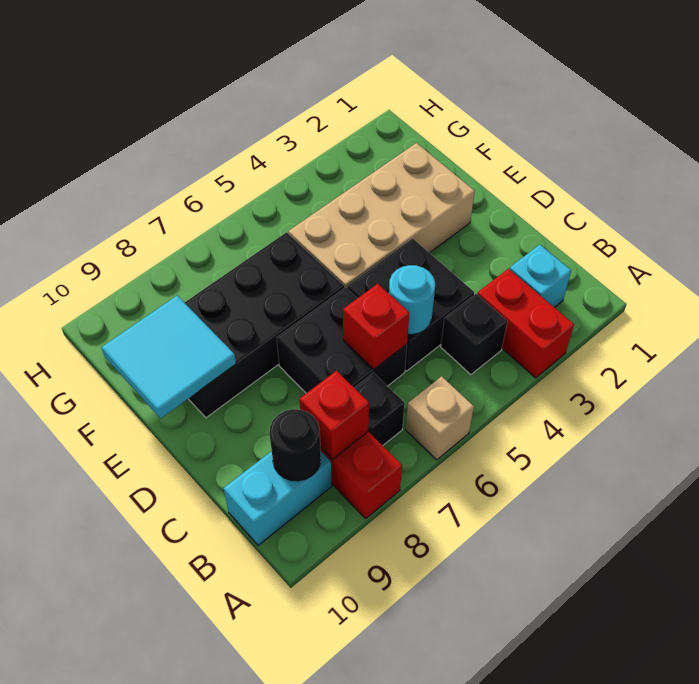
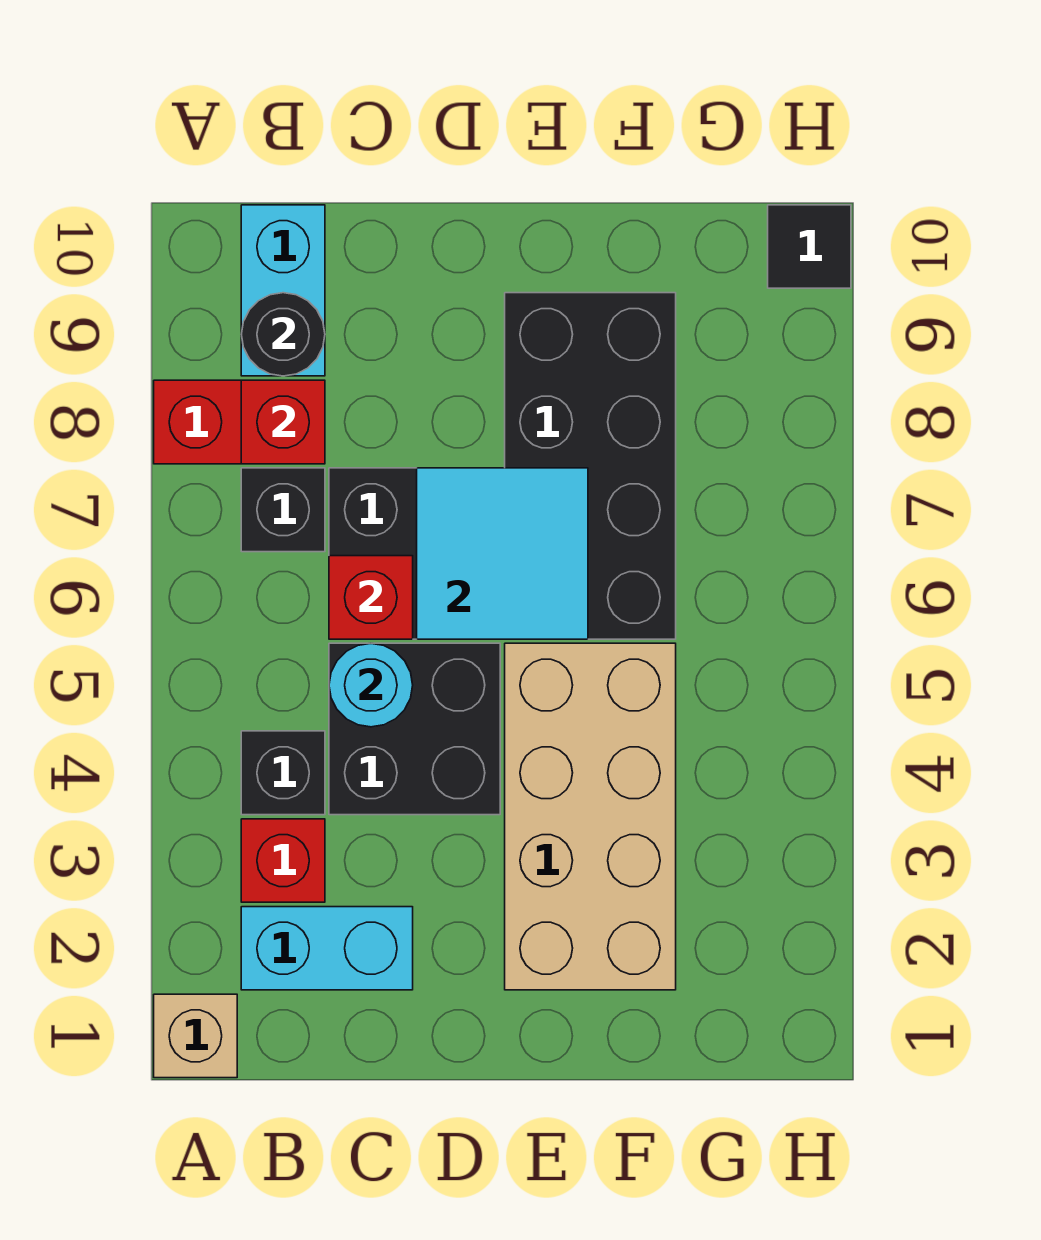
red 1x2 brick [477,269,574,378] -> red 1x1 brick [241,819,325,902]
tan 1x1 brick [406,376,474,460] -> tan 1x1 brick moved to [154,994,237,1078]
cyan 1x1 brick [509,245,571,308] -> cyan 1x2 brick [241,907,413,990]
cyan 2x2 tile [102,296,236,418] -> cyan 2x2 tile moved to [417,468,588,639]
none -> black 1x1 tile [768,205,851,288]

